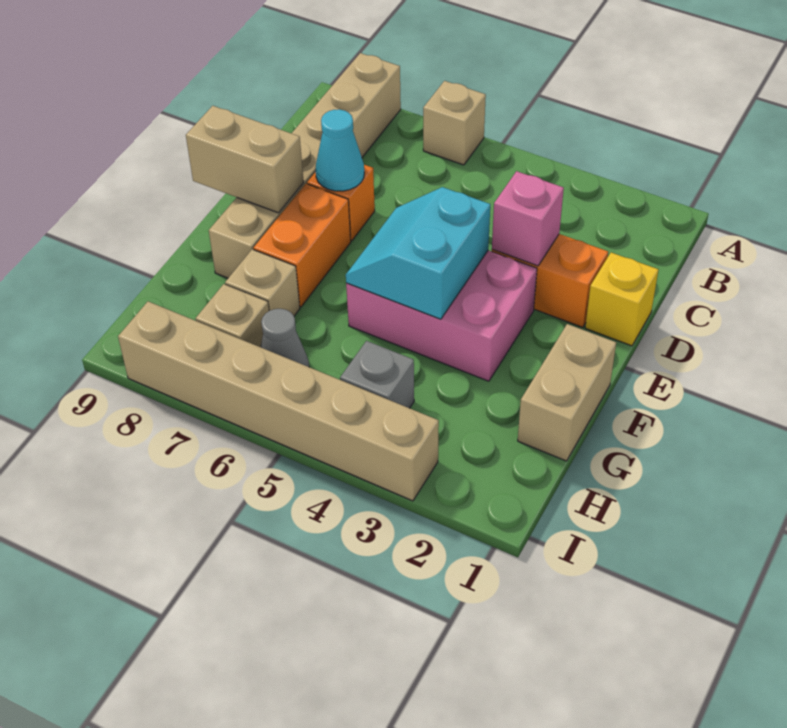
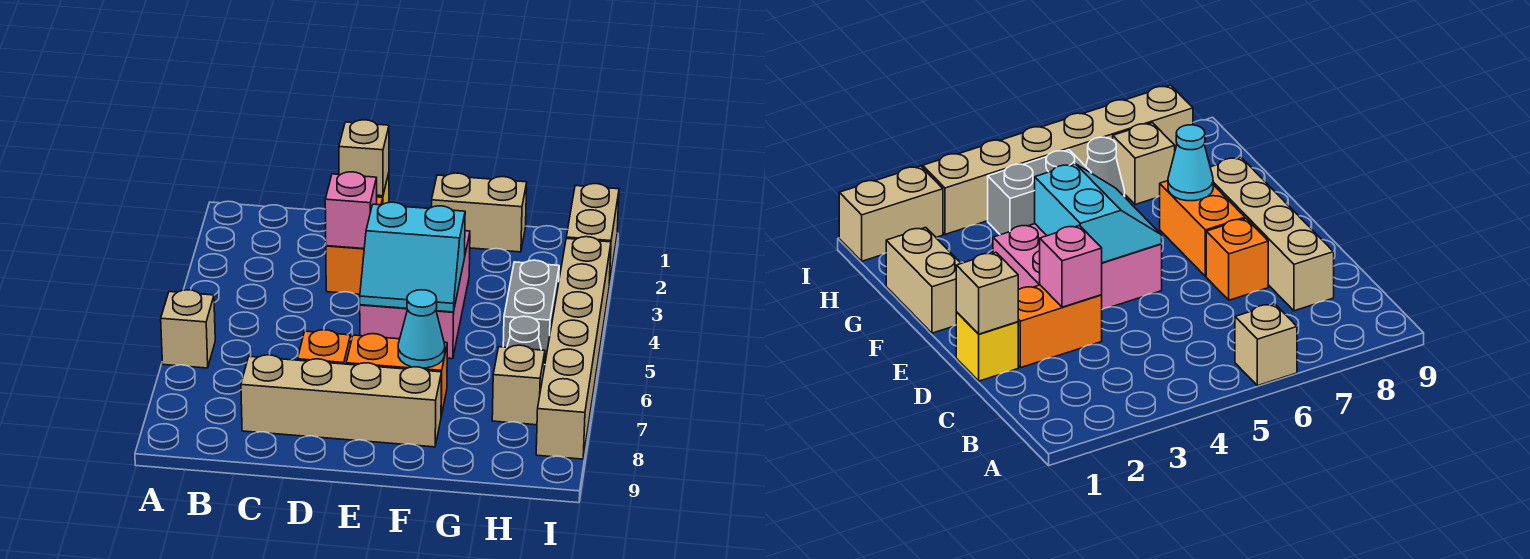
tan 1x6 brick [209,53,401,278] -> tan 1x4 brick [241,355,442,447]
cyan 1x1 cone [316,109,364,191] -> cyan 1x1 cone moved to [398,290,445,368]
tan 1x2 brick [186,106,304,213] -> tan 1x2 brick moved to [566,184,619,285]
tan 1x1 brick [225,249,300,316] -> tan 1x1 brick moved to [339,120,389,196]
grey 1x1 brick [340,341,414,408] -> grey 1x2 brick [503,260,559,361]

